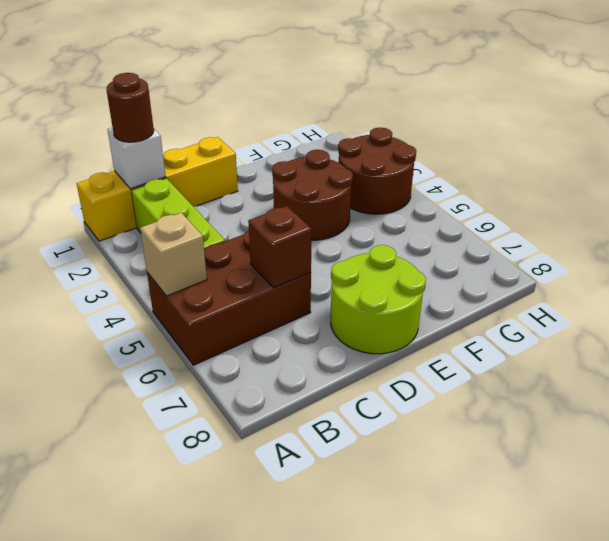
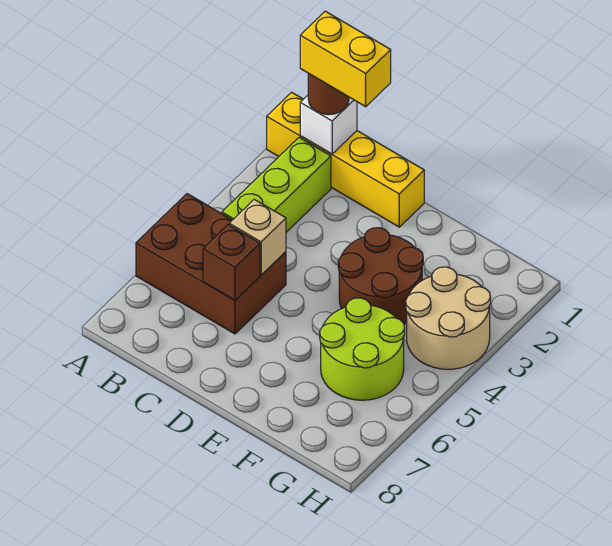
tan 1x1 brick [140,213,207,296] -> tan 1x1 brick moved to [229,199,286,275]
none -> yellow 1x2 brick [300,11,391,107]
lime 2x2 round brick [331,245,426,354] -> lime 2x2 round brick moved to [320,298,405,400]
brown 2x2 round brick [338,127,416,214] -> tan 2x2 round brick [406,267,491,369]

